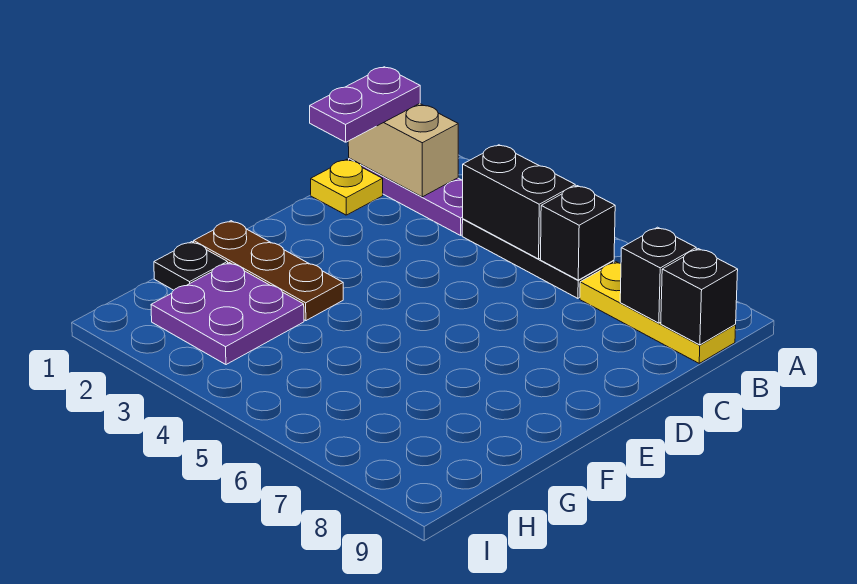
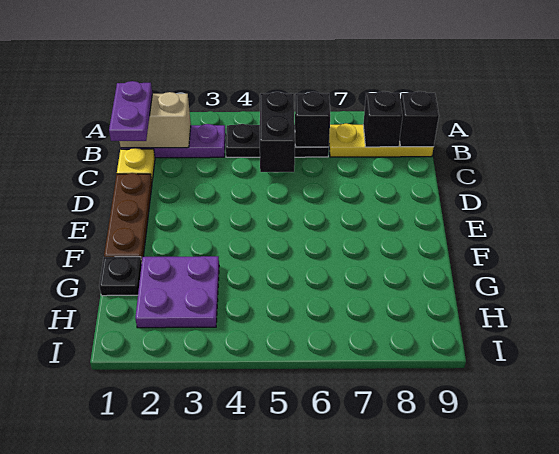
black 1x2 brick [463,145,575,259] -> black 1x2 brick turned to [260,92,295,172]
brown 1x3 plate [194,221,343,321] -> brown 1x3 plate turned to [104,173,152,261]

